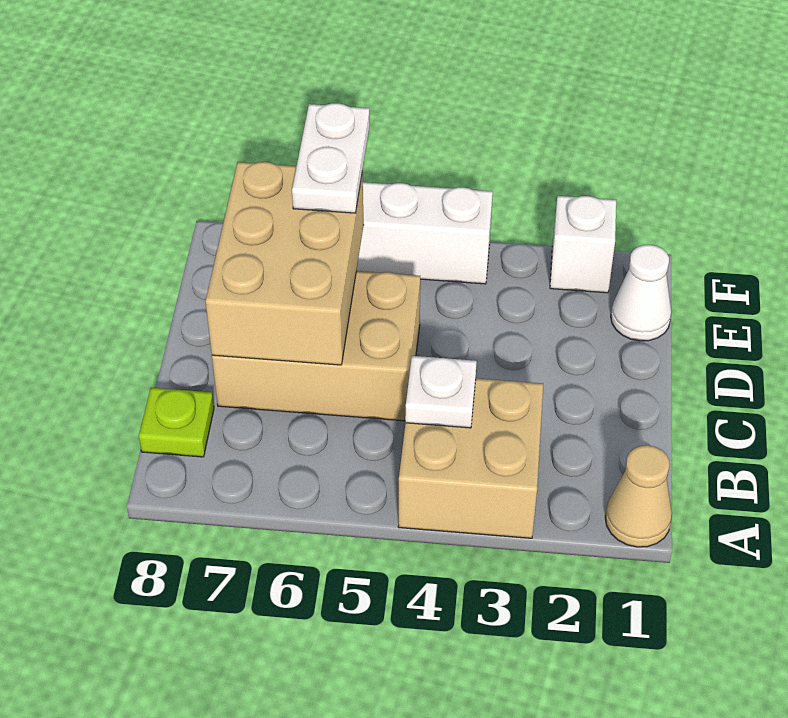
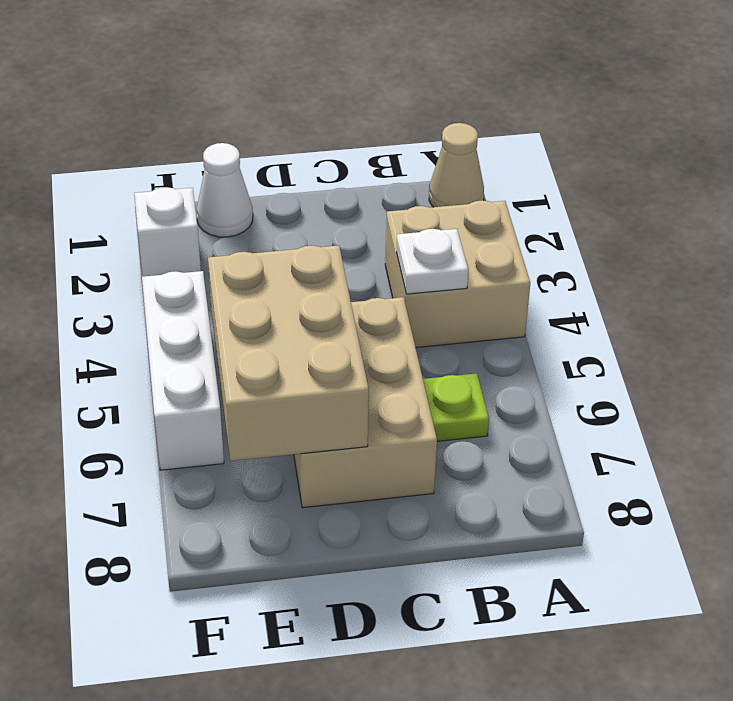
lime 1x1 plate [139,388,214,457] -> lime 1x1 plate moved to [423,373,489,441]
tan 2x3 brick [206,162,363,365] -> tan 2x3 brick turned to [208,245,369,461]
white 1x2 plate [292,103,370,213] -> none

